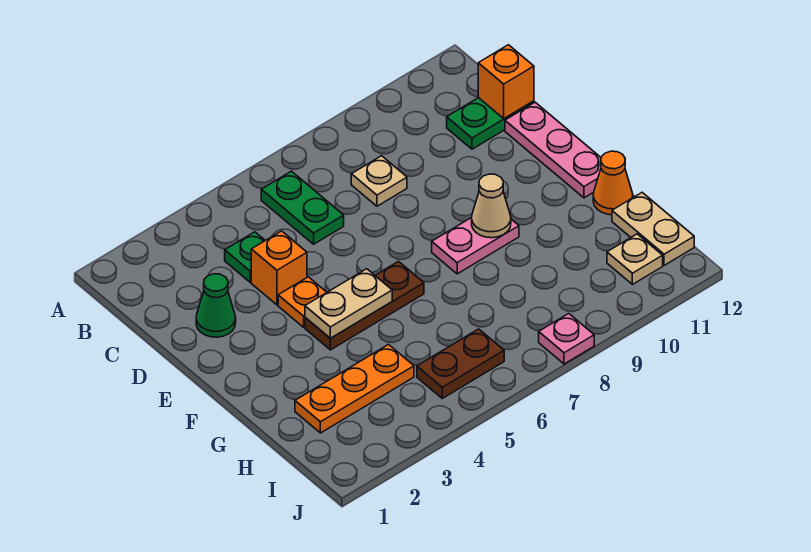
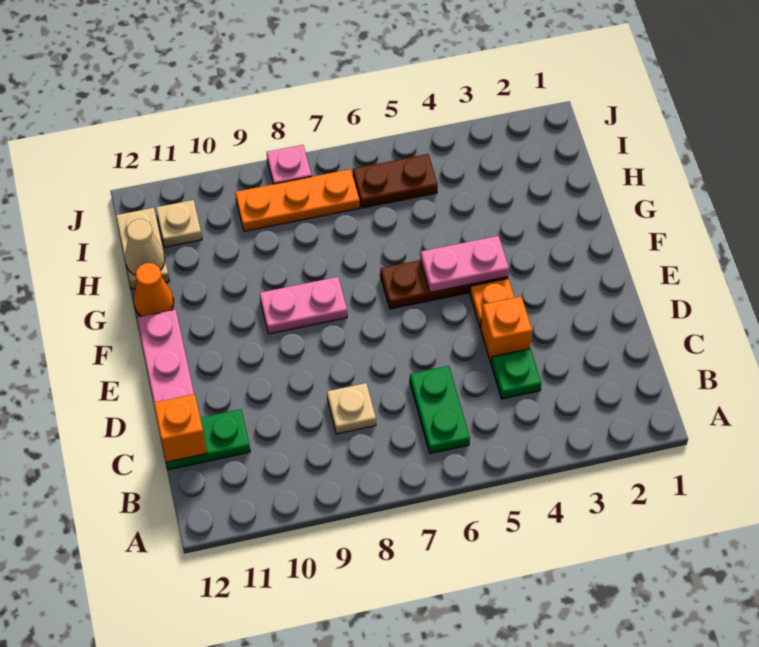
green 1x1 cone [196,274,236,337] -> none
tan 1x2 plate [305,269,392,338] -> pink 1x2 plate [420,236,509,293]
tan 1x1 cone [472,174,511,238] -> tan 1x1 cone moved to [125,219,165,275]
orange 1x3 plate [295,345,414,433] -> orange 1x3 plate moved to [235,169,360,231]

